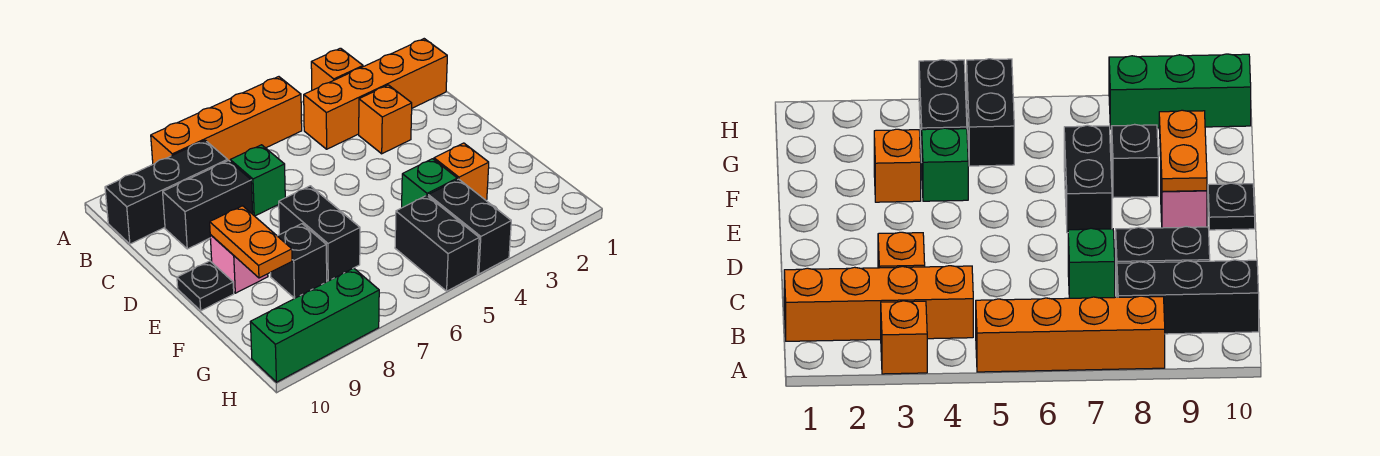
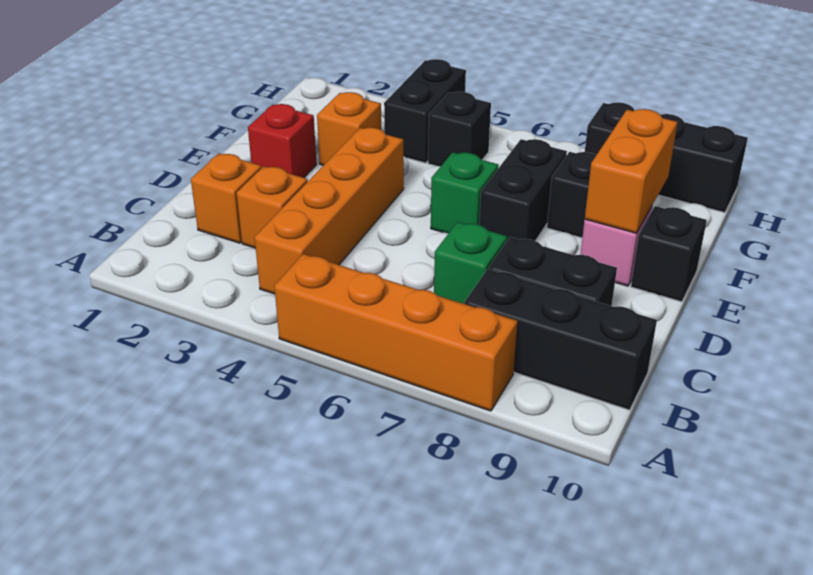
orange 1x1 brick [311,48,363,90] -> orange 1x1 brick moved to [191,154,262,243]
orange 1x4 brick [304,39,447,149] -> orange 1x4 brick turned to [255,128,404,294]
none -> red 1x1 brick [248,104,316,178]
orange 1x2 plate [210,206,292,278] -> orange 1x2 brick [585,109,677,233]
black 1x1 plate [177,261,234,311] -> black 1x1 brick [631,206,707,302]
green 1x1 brick [402,159,457,208] -> green 1x1 brick moved to [431,152,499,233]
black 1x2 brick [395,195,479,291] -> black 1x1 brick [428,92,491,166]
green 1x3 brick [250,268,379,382] -> black 1x3 brick [585,102,748,213]

